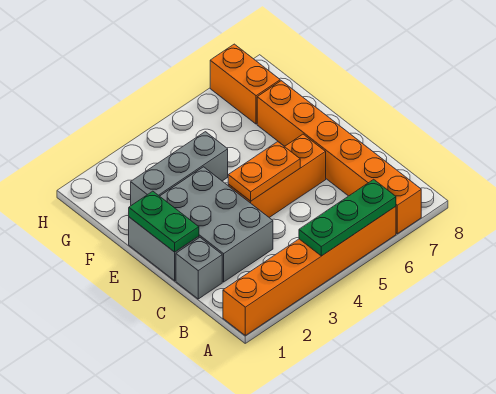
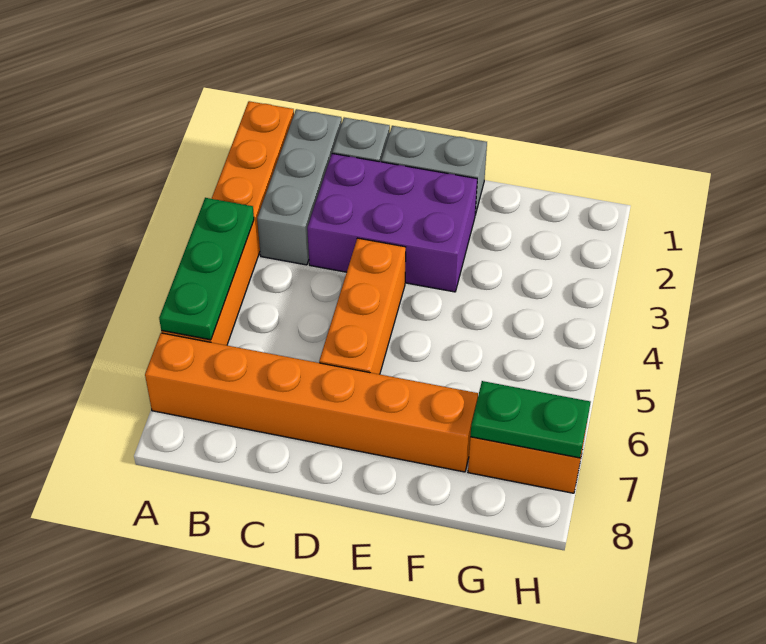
grey 2x3 brick [160,167,273,282] -> purple 2x3 brick [307,154,477,292]
green 1x2 plate [129,191,199,252] -> green 1x2 plate moved to [470,381,591,458]
orange 1x2 plate [228,142,300,201] -> none
grey 1x3 brick [131,132,228,205] -> grey 1x3 brick moved to [257,109,342,265]

